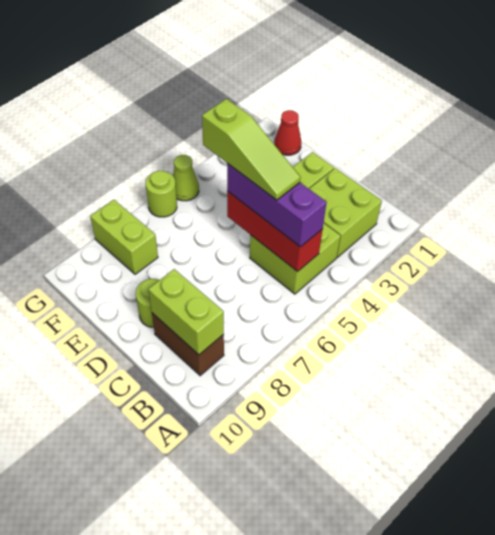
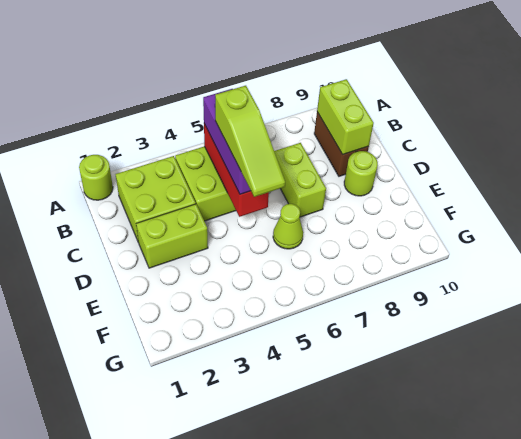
lime 1x3 slope [202,99,301,200] -> lime 1x3 slope turned to [215,86,285,197]
red 1x1 cone [274,110,301,155] -> none
lime 1x2 brick [90,200,158,274] -> lime 1x2 brick moved to [274,143,326,217]
lime 1x1 cone [173,155,199,201] -> lime 1x1 cone moved to [273,204,303,249]
lime 1x1 round brick [146,171,177,217] -> lime 1x1 round brick moved to [79,155,113,200]

